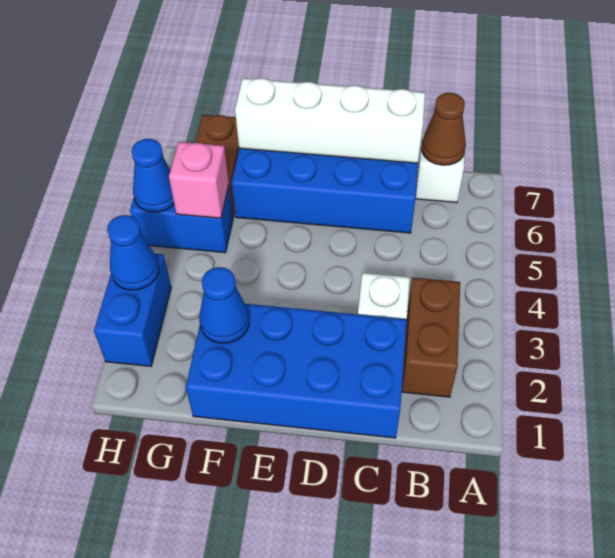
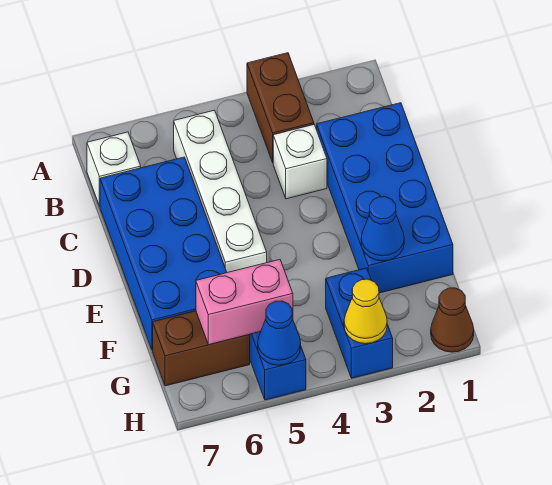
brown 1x2 brick [402,278,460,397] -> brown 1x2 brick turned to [247,53,314,162]
brown 1x1 cone [421,93,466,165] -> brown 1x1 cone moved to [431,288,474,352]
white 1x4 brick [235,78,425,163] -> white 1x4 brick moved to [174,110,267,273]
pink 1x1 brick [169,142,229,218] -> pink 1x2 brick [196,260,293,345]
blue 1x2 brick [94,254,171,366] -> blue 1x2 brick turned to [326,268,393,378]
blue 1x1 cone [107,215,159,290] -> yellow 1x1 cone [344,279,387,344]

